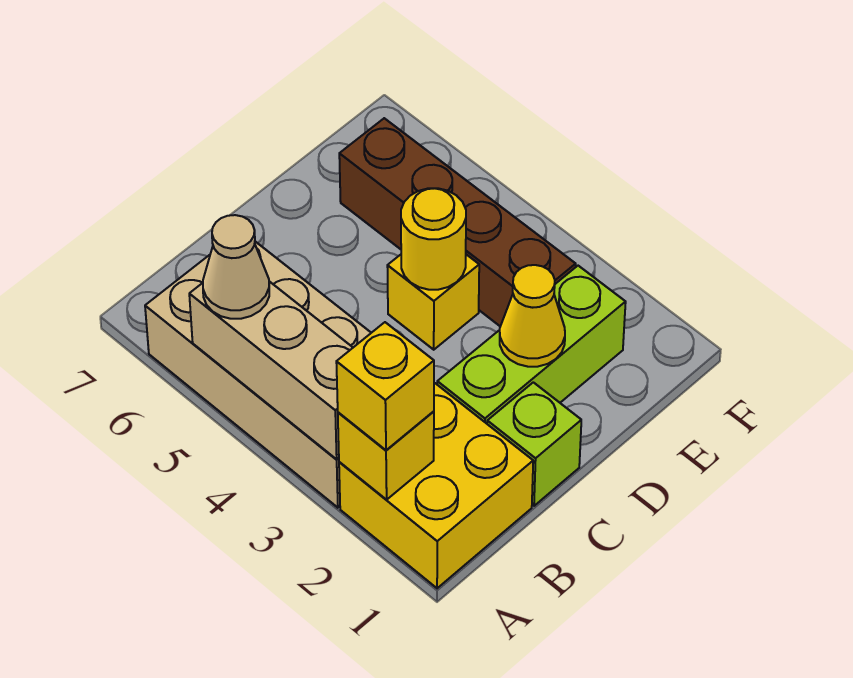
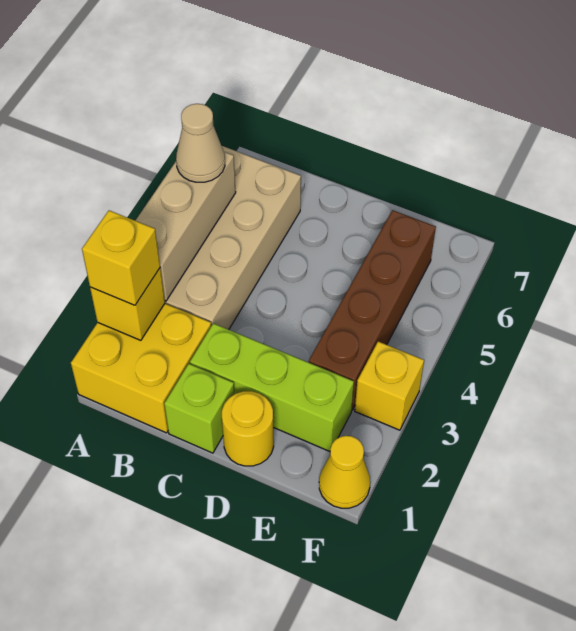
yellow 1x1 cone [500,265,565,367] -> yellow 1x1 cone moved to [319,436,370,508]
yellow 1x1 brick [387,254,479,350] -> yellow 1x1 brick moved to [355,342,424,430]
yellow 1x1 round brick [401,188,466,290] -> yellow 1x1 round brick moved to [222,391,274,466]

